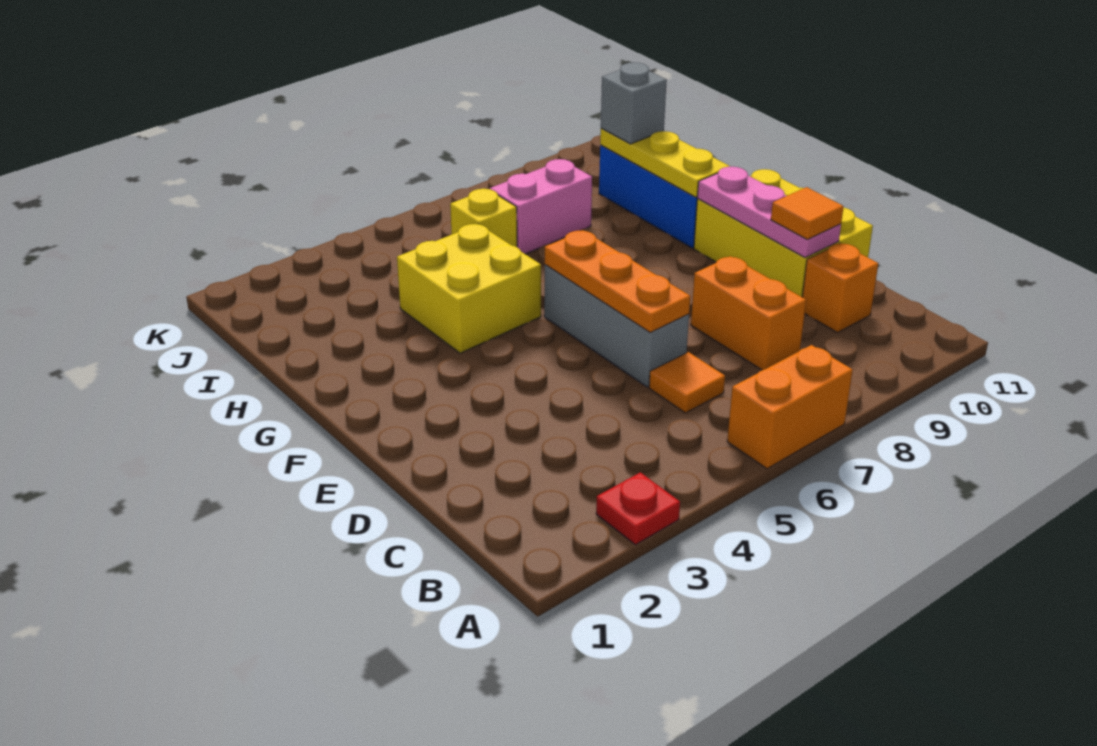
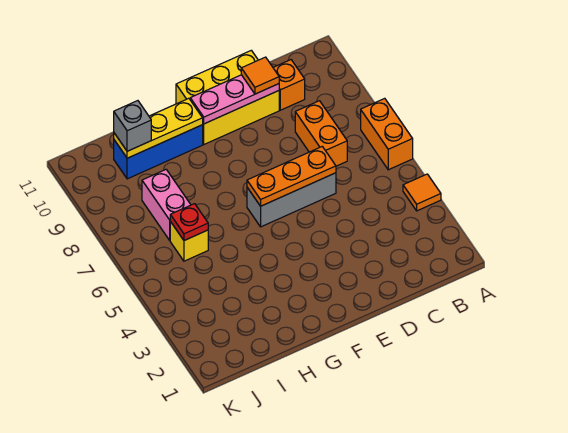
red 1x1 plate [596,472,680,545] -> red 1x1 plate moved to [170,204,208,240]
orange 1x1 tile [649,352,725,413] -> orange 1x1 tile moved to [403,174,441,211]
orange 1x2 brick [691,256,806,370] -> orange 1x2 brick turned to [295,101,347,166]
yellow 2x2 brick [397,224,541,353] -> none

